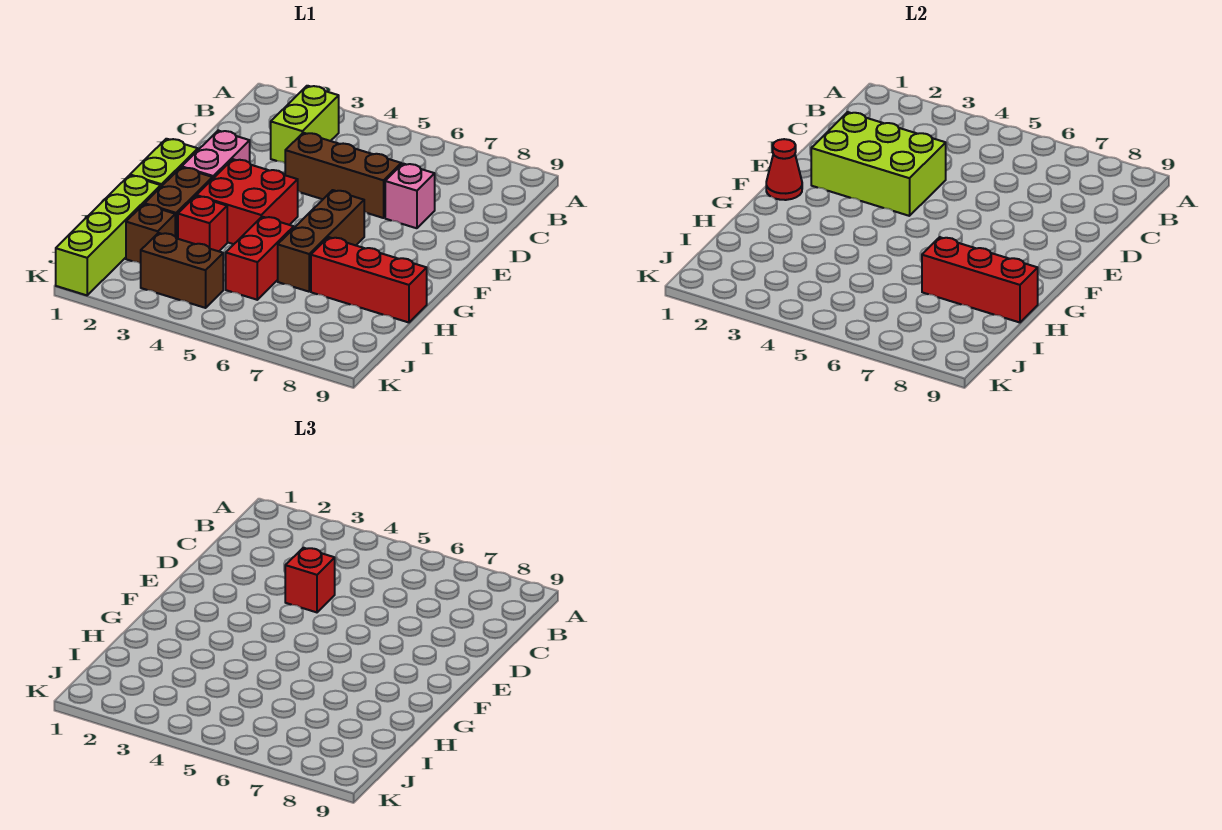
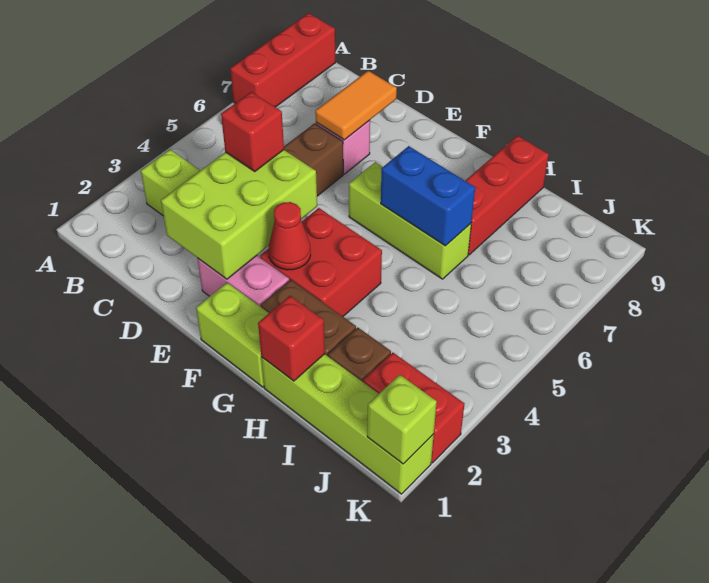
none -> orange 1x2 tile [315,71,397,140]
red 1x1 cone [766,139,802,200] -> red 1x1 cone moved to [269,202,311,270]
brown 1x3 brick [278,190,364,292] -> lime 1x3 brick [349,162,471,279]
none -> blue 1x2 brick [381,146,475,246]
red 1x1 brick [178,196,227,251] -> red 1x1 brick moved to [258,296,325,381]
red 1x2 brick [226,217,294,300] -> red 1x2 brick moved to [363,353,464,463]
red 1x3 brick [922,237,1038,322] -> red 1x3 brick moved to [230,13,335,107]
brown 1x2 brick [141,233,223,308] -> none
none -> lime 1x1 brick [367,375,437,464]

